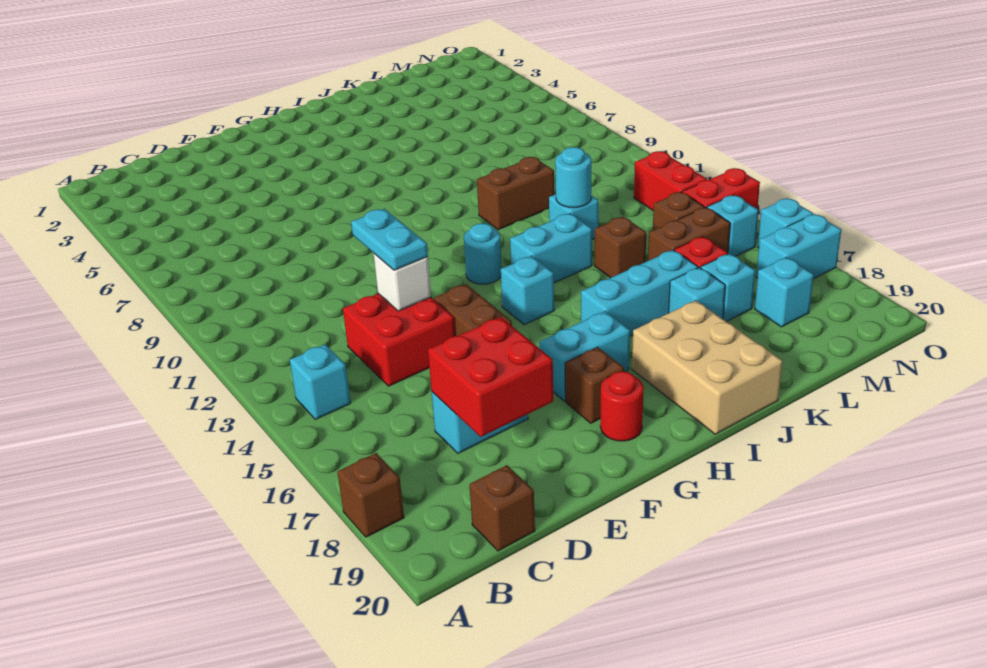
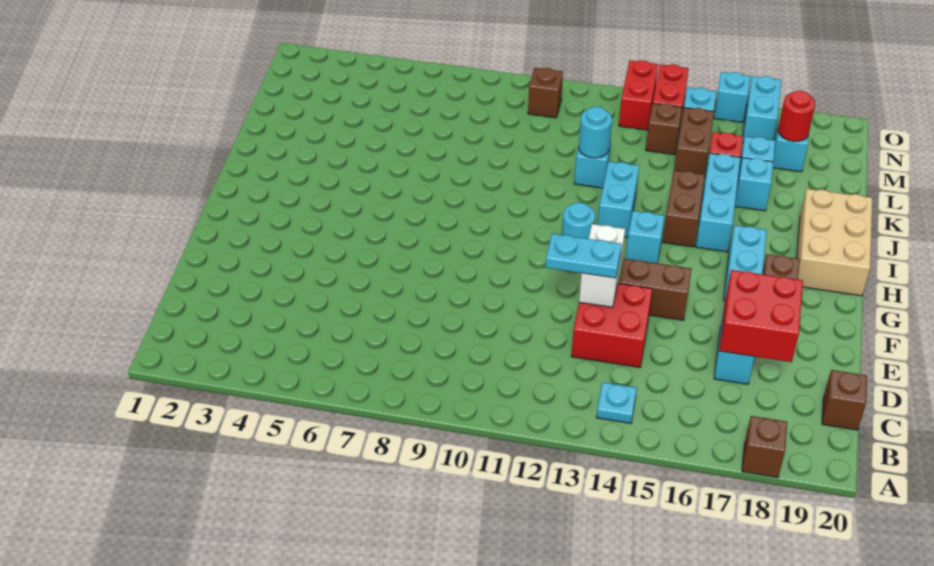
cyan 1x1 brick [290,344,351,419] -> cyan 1x1 plate [597,382,637,423]
white 1x1 brick [374,254,431,311] -> white 1x2 brick [579,224,625,307]
red 1x1 round brick [600,371,644,441] -> red 1x1 round brick moved to [778,91,815,141]
tan 2x3 brick [632,301,783,434] -> tan 2x3 brick turned to [797,189,872,296]
brown 1x2 brick [477,157,554,230] -> brown 1x2 brick moved to [663,170,705,247]
brown 1x1 brick [594,217,646,278] -> brown 1x1 brick moved to [528,68,563,118]
red 1x2 brick [634,151,707,210] -> red 1x2 brick turned to [619,60,658,130]

